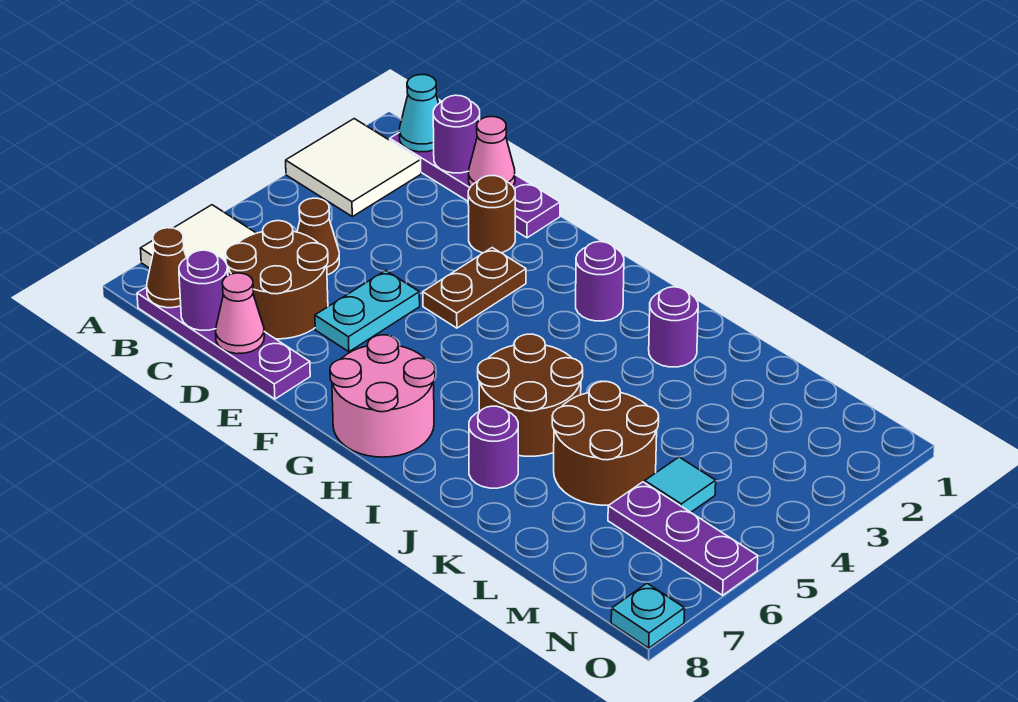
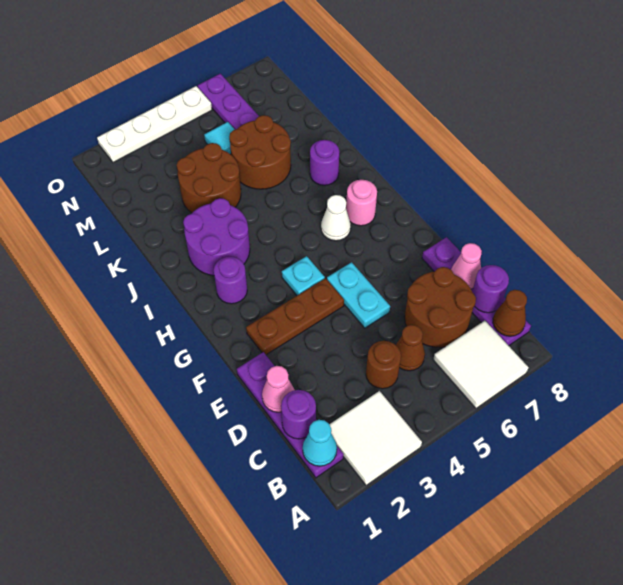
brown 1x1 round brick [468,176,515,253] -> brown 1x1 round brick moved to [366,341,401,389]
cyan 1x2 plate [315,270,420,352] -> cyan 1x2 plate turned to [327,262,390,328]
brown 1x2 plate [423,248,526,328] -> brown 1x3 plate [246,278,344,355]
pink 2x2 round brick [330,335,435,457] -> pink 1x1 round brick [346,180,377,226]
none -> white 1x1 cone [321,195,351,241]
brown 2x2 round brick [478,334,583,456] -> brown 2x2 round brick moved to [177,143,241,213]
purple 1x1 round brick [649,287,698,367] -> purple 2x2 round brick [183,198,250,276]
none -> white 1x4 plate [97,86,212,162]
cyan 1x1 plate [611,583,685,648] -> cyan 1x1 plate moved to [282,256,325,295]

